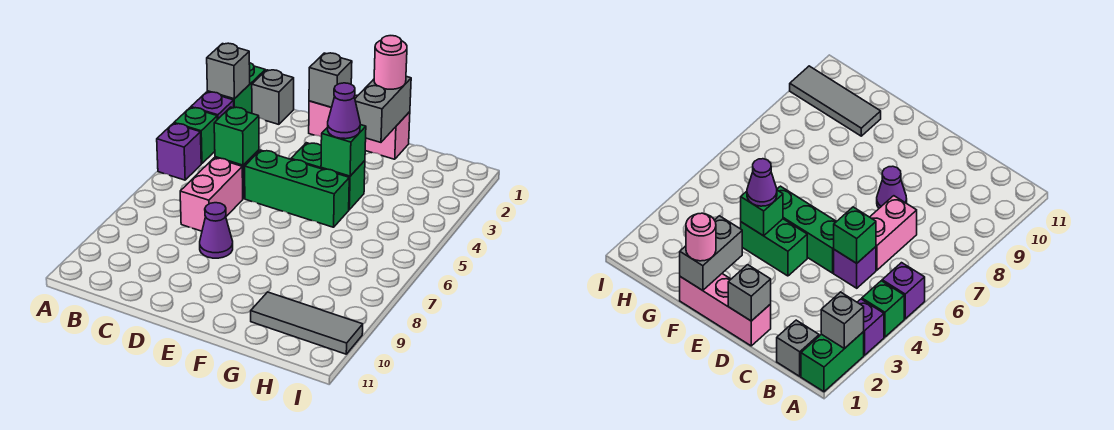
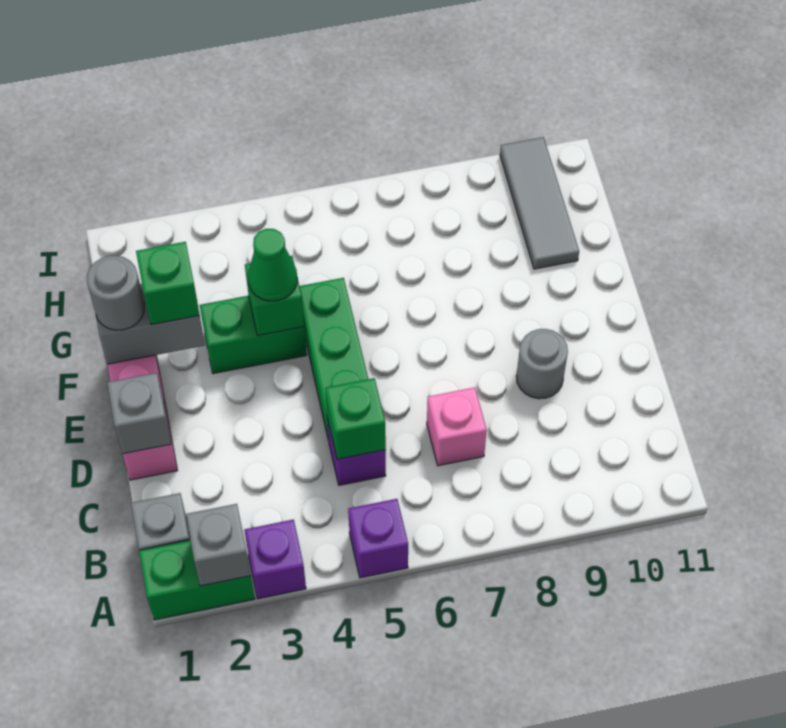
green 1x1 brick [174,108,217,164] -> green 1x1 brick moved to [136,242,200,325]
pink 1x2 brick [180,158,243,231] -> pink 1x1 brick [427,387,487,466]
purple 1x1 cone [200,203,233,258] -> none
none -> grey 1x1 round brick [516,329,568,399]
green 1x2 brick [291,143,365,210] -> green 1x2 brick turned to [200,296,307,374]
pink 1x1 round brick [374,36,407,89] -> grey 1x1 round brick [87,256,144,330]
purple 1x1 cone [328,83,360,139] -> green 1x1 cone [248,229,297,301]

